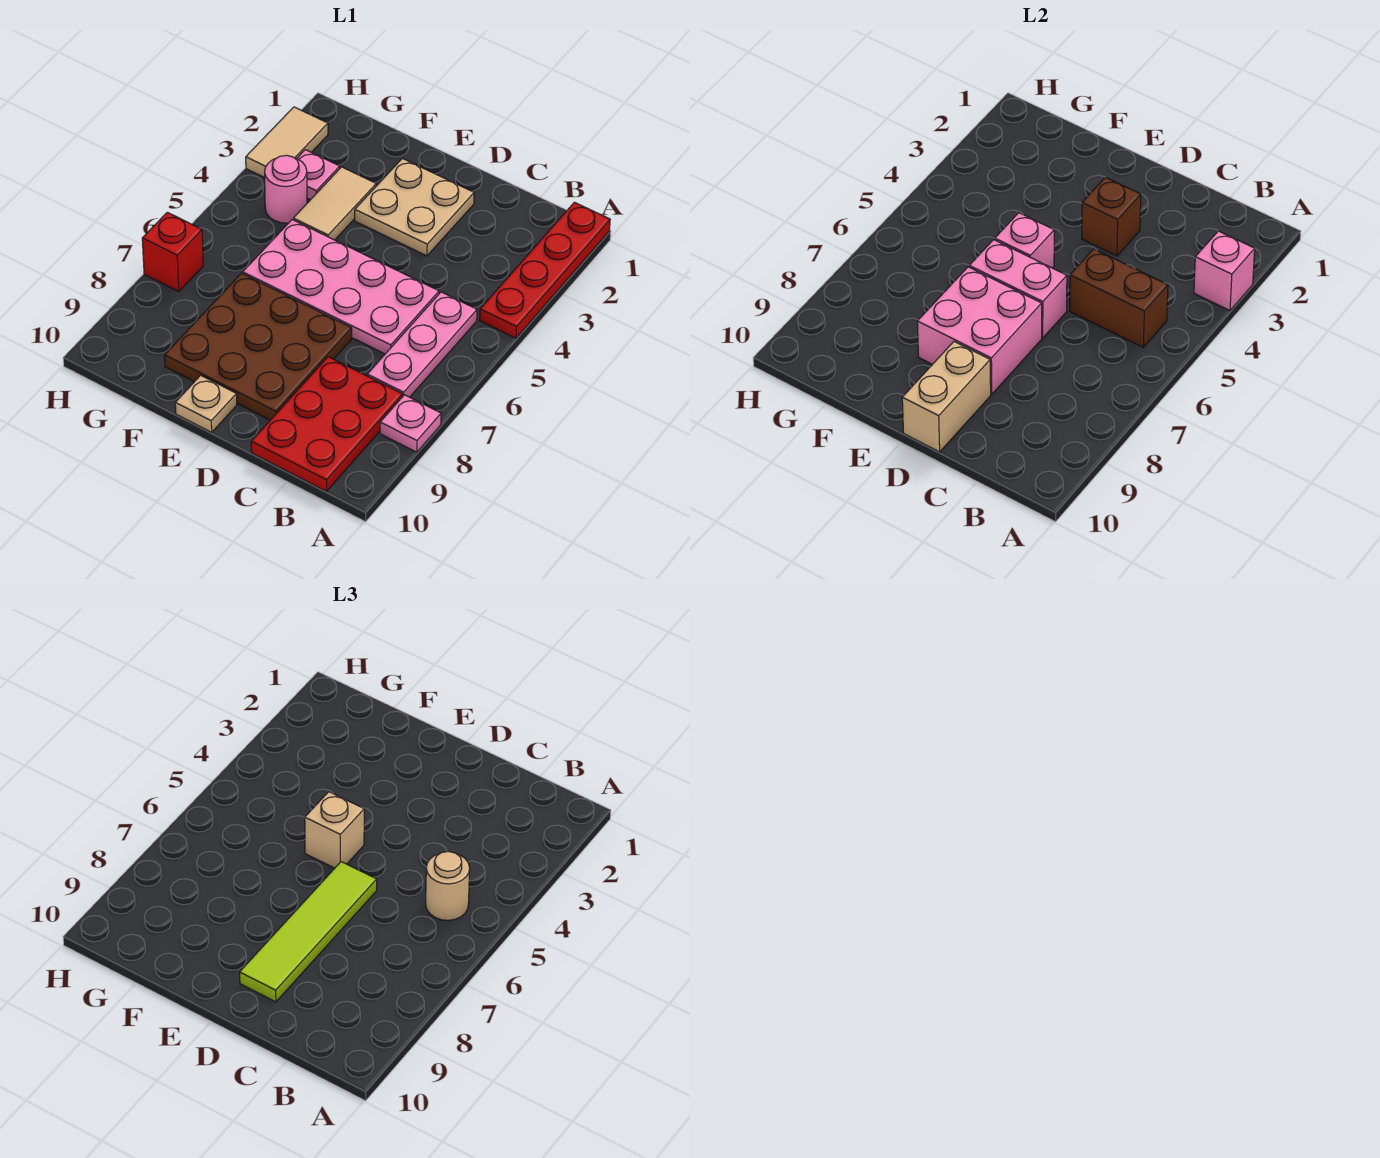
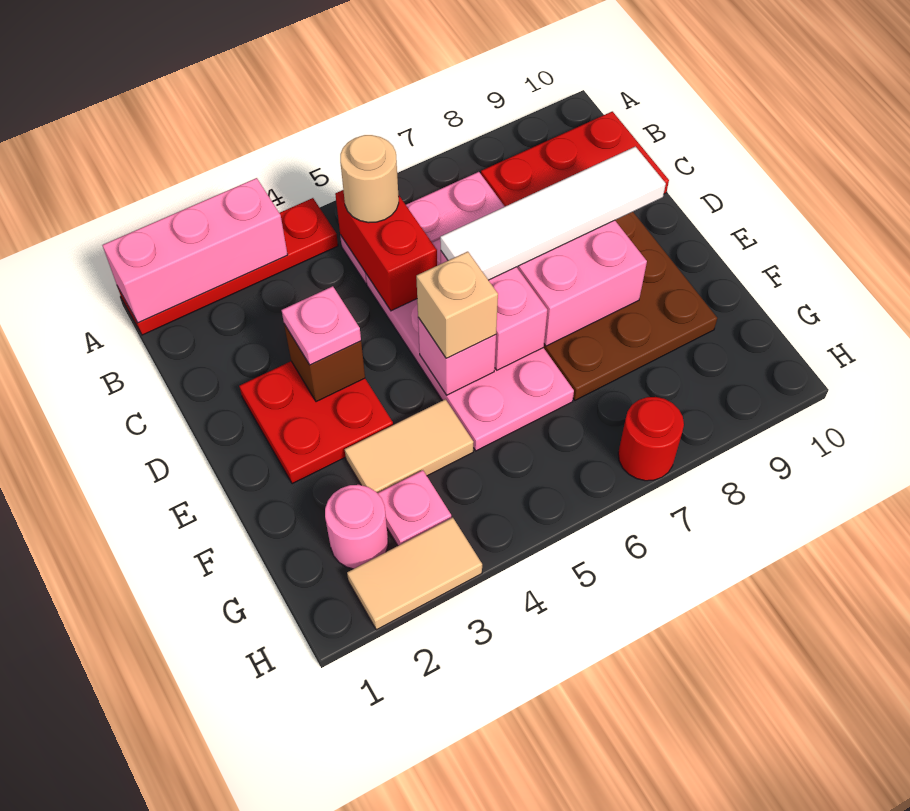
pink 1x1 brick [1194,231,1255,311] -> pink 1x3 brick [102,178,288,323]
pink 1x1 plate [380,395,441,452] -> pink 1x1 plate moved to [282,286,361,365]
brown 1x2 brick [1070,249,1168,347] -> red 1x2 brick [335,190,437,311]
tan 2x2 plate [355,158,474,256] -> red 2x2 plate [239,361,393,484]
lime 1x4 tile [240,862,377,1002] -> white 1x4 tile [440,147,666,280]
tan 1x2 brick [902,342,991,452] -> none
tan 1x1 plate [175,375,237,432] -> none
pink 1x1 round brick [265,155,307,223] -> pink 1x1 round brick moved to [325,485,388,569]
red 1x1 brick [142,212,203,292] -> red 1x1 round brick [618,397,684,481]

